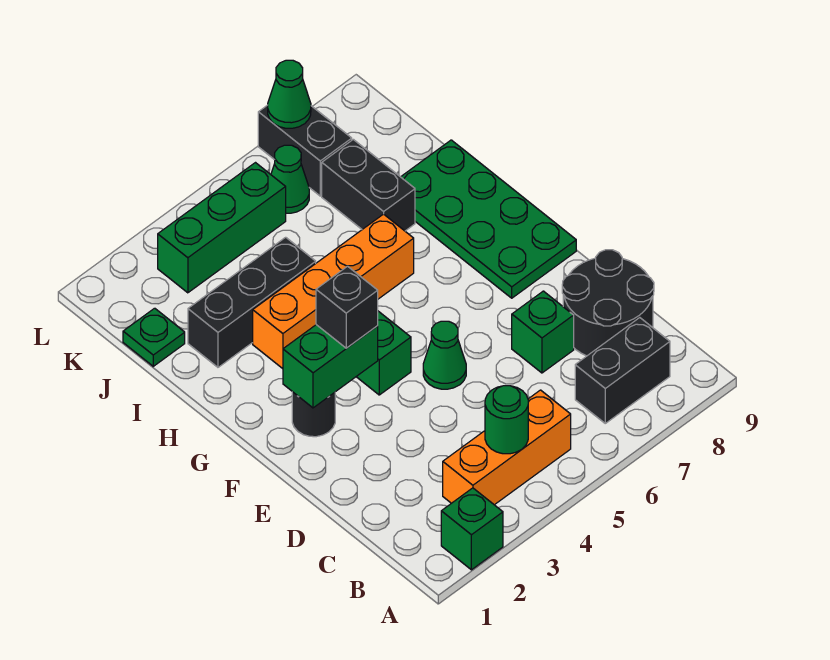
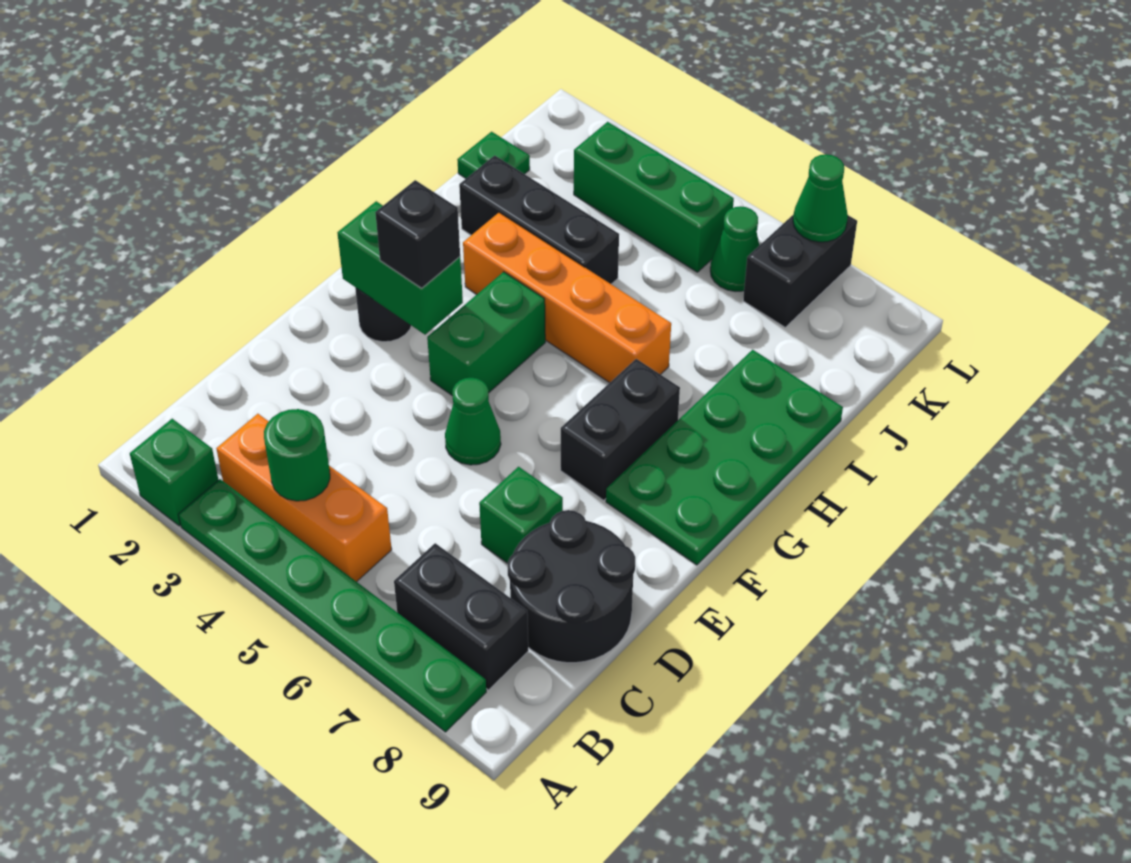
none -> green 1x6 plate [178,479,486,732]
black 1x2 brick [322,139,415,231] -> black 1x2 brick moved to [561,359,680,500]

